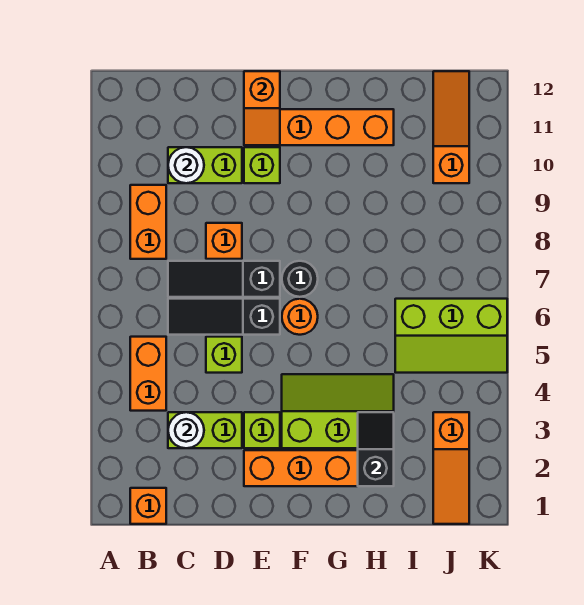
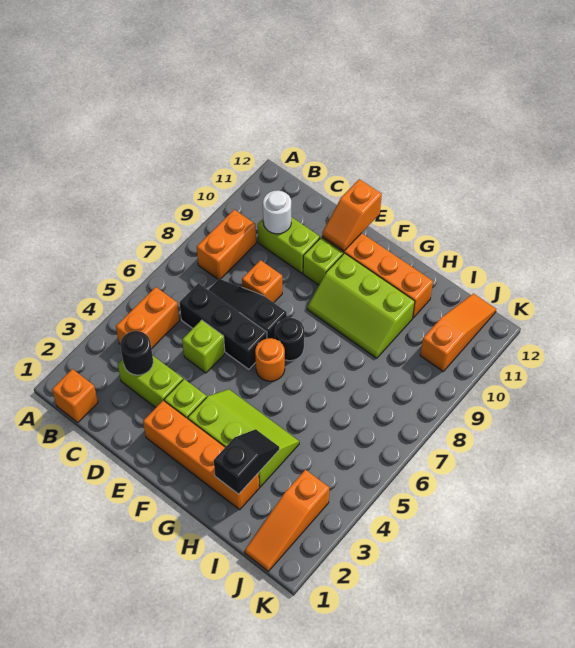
white 1x1 round brick [168,412,204,448] -> black 1x1 round brick [120,331,153,375]
black 1x3 slope [168,299,280,335] -> black 1x3 brick [180,283,267,369]
lime 2x3 slope [395,299,507,373] -> lime 2x3 slope moved to [307,253,415,358]

